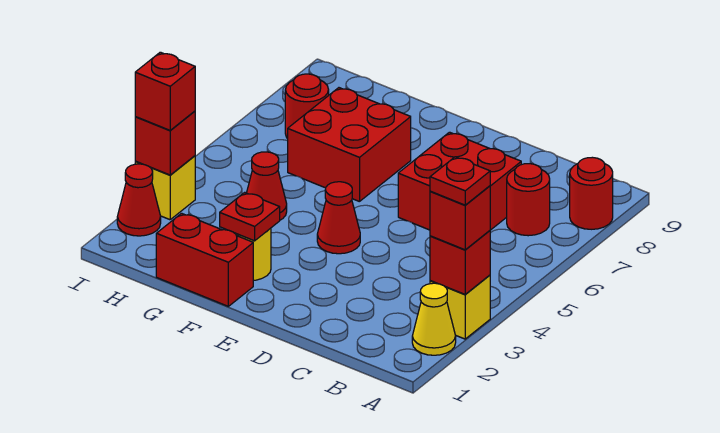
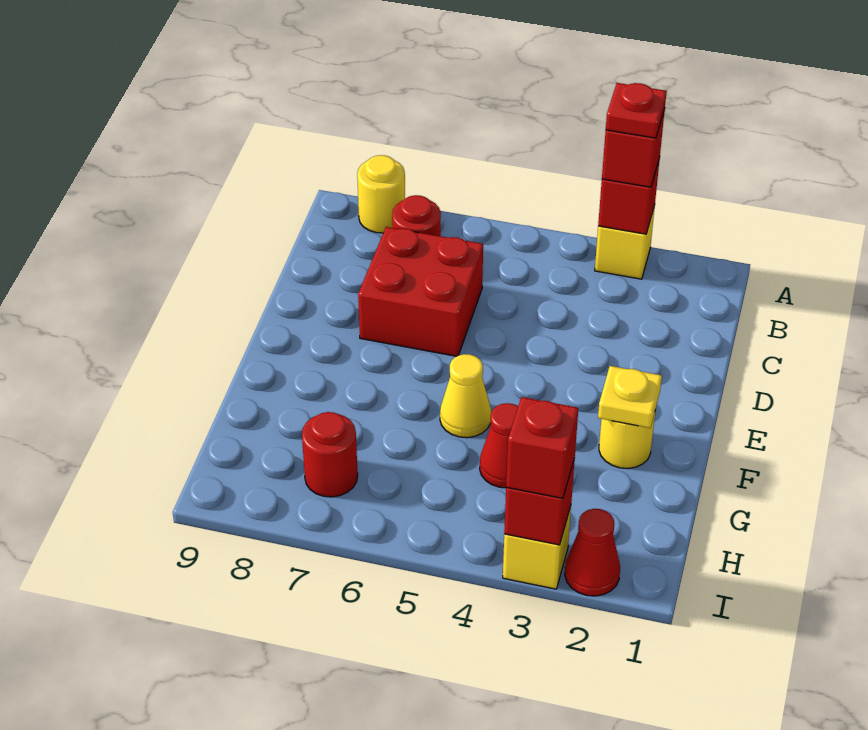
yellow 1x1 cone [412,283,456,355] -> yellow 1x1 cone moved to [440,354,491,438]
red 1x1 round brick [570,157,613,229] -> yellow 1x1 round brick [357,155,405,233]
red 1x1 cone [317,182,360,254] -> none
red 1x2 brick [156,213,253,306] -> none
red 1x1 plate [220,192,280,241] -> yellow 1x1 plate [598,366,662,428]
red 2x2 brick [288,88,411,202] -> none

